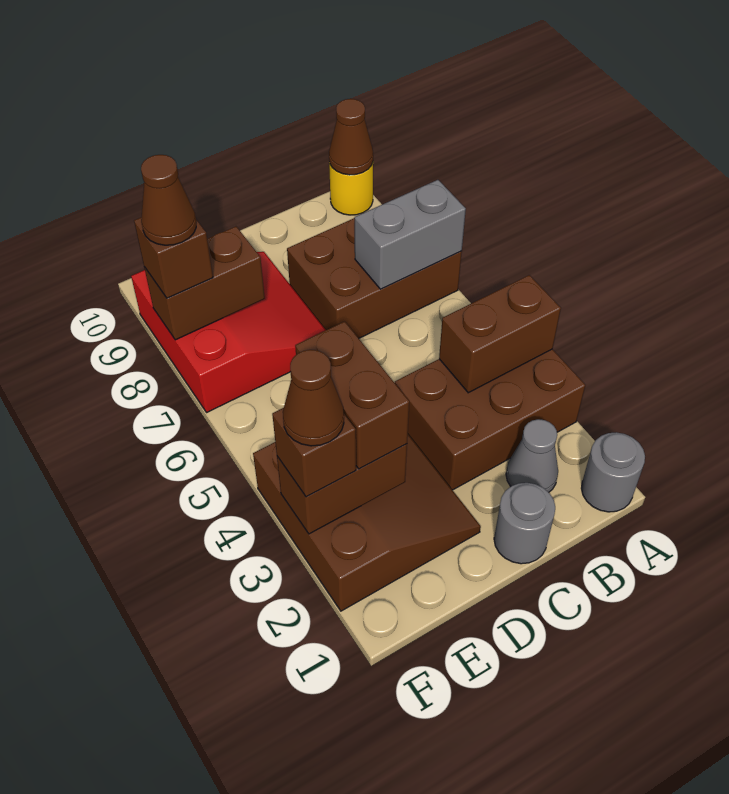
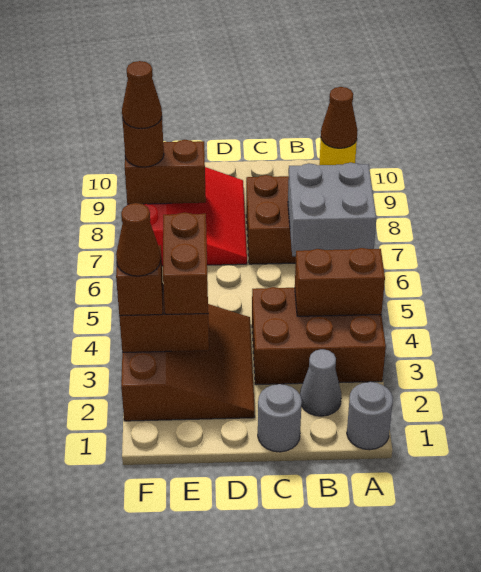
grey 1x2 brick [354,180,466,289] -> grey 2x2 brick [288,163,376,256]
brown 1x1 brick [134,217,213,298] -> brown 1x1 round brick [122,118,164,167]

